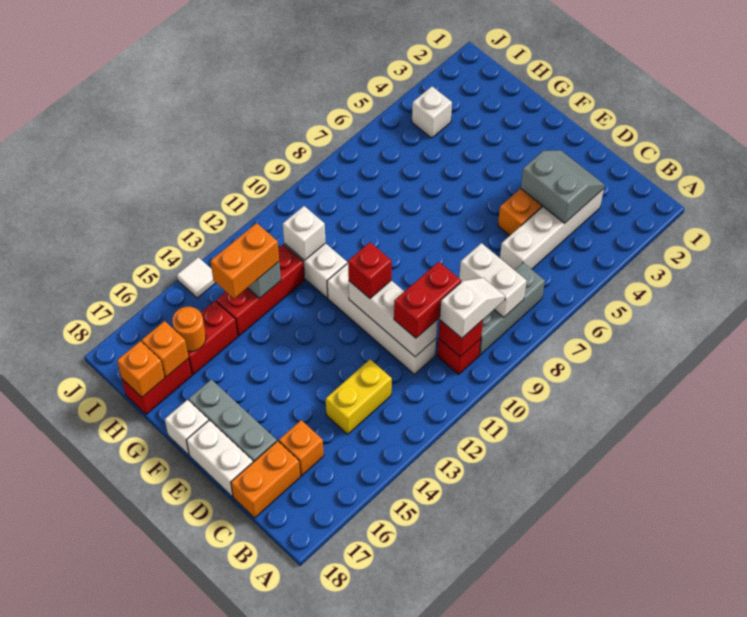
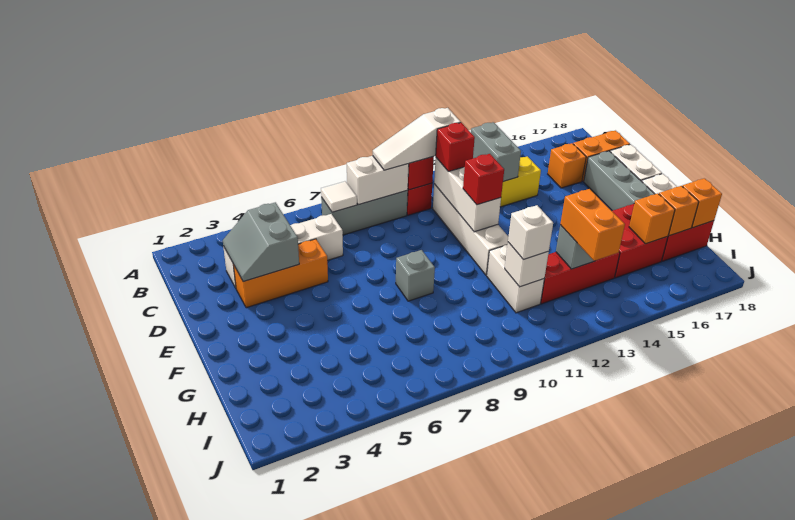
white 1x2 brick [459,243,527,317] -> white 1x2 brick turned to [347,156,409,205]
white 1x2 slope [440,278,505,338] -> white 1x3 slope [373,108,461,170]
none -> grey 1x2 brick [471,122,521,181]
red 1x2 brick [394,262,461,338] -> red 1x1 brick [436,123,475,171]
none -> grey 1x1 brick [396,250,435,301]
orange 1x2 brick [210,223,279,299] -> orange 1x2 brick turned to [560,189,625,261]
red 1x2 brick [187,301,238,375] -> red 2x2 brick [612,204,668,278]
orange 1x1 round brick [172,307,206,351] -> orange 1x1 brick [629,193,675,244]
white 1x1 brick [412,86,452,138] -> white 1x1 brick moved to [508,205,553,260]
white 1x1 tile [177,257,216,298] -> white 1x1 tile moved to [321,181,357,212]

